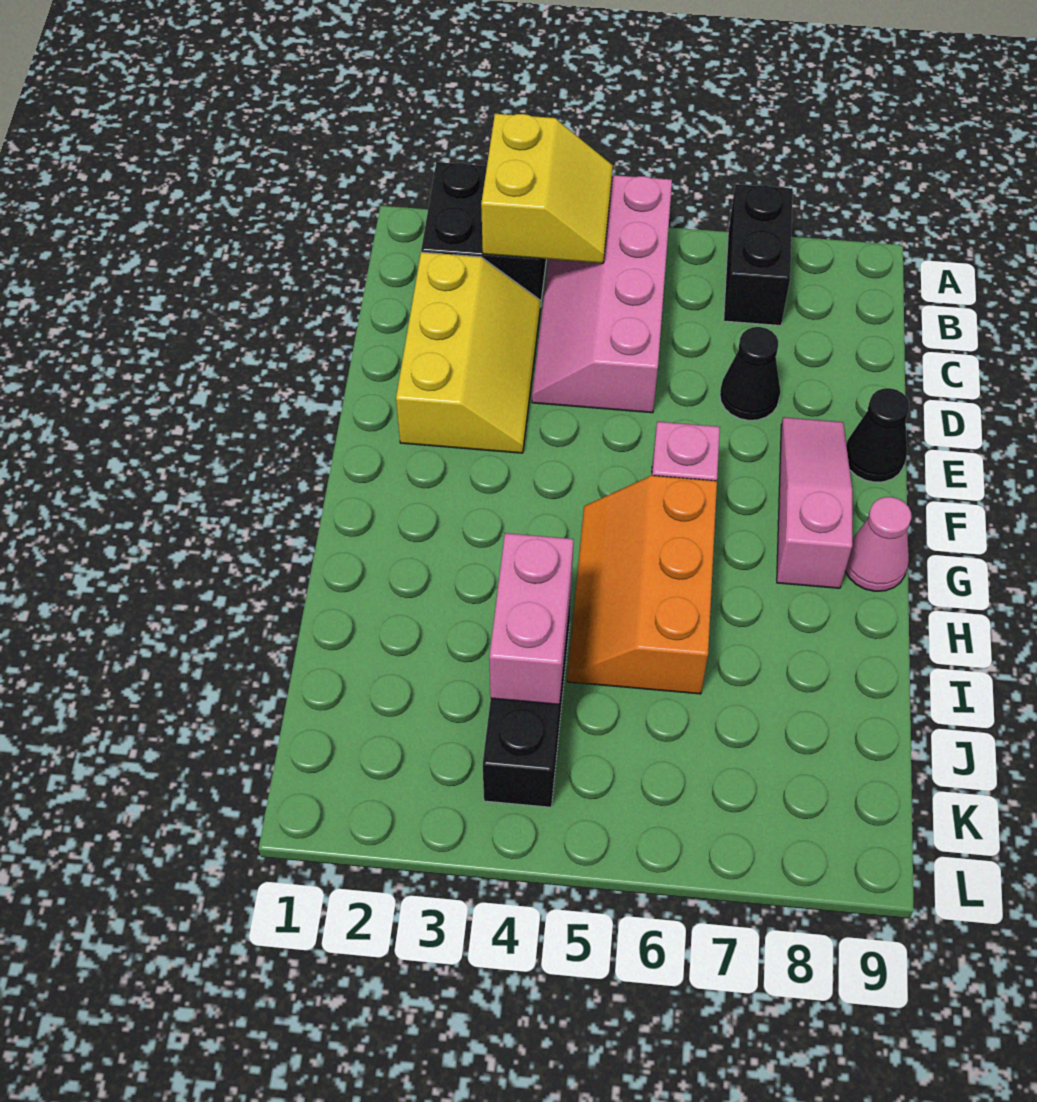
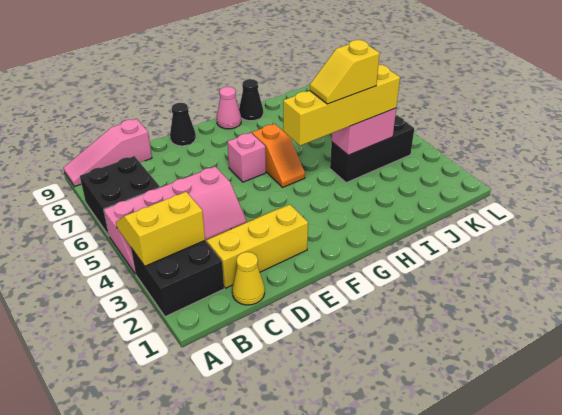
black 1x2 brick [724,184,793,326] -> black 2x2 brick [80,156,160,236]
none -> yellow 1x1 cone [232,252,265,305]
black 1x1 cone [720,327,781,420] -> black 1x1 cone moved to [239,79,263,121]
pink 1x3 slope [777,417,852,588] -> pink 1x3 slope moved to [64,119,152,187]
none -> yellow 1x4 brick [283,65,400,146]
orange 2x3 slope [567,476,717,694] -> orange 1x2 slope [252,124,305,188]
none -> yellow 1x2 slope [310,40,380,104]

